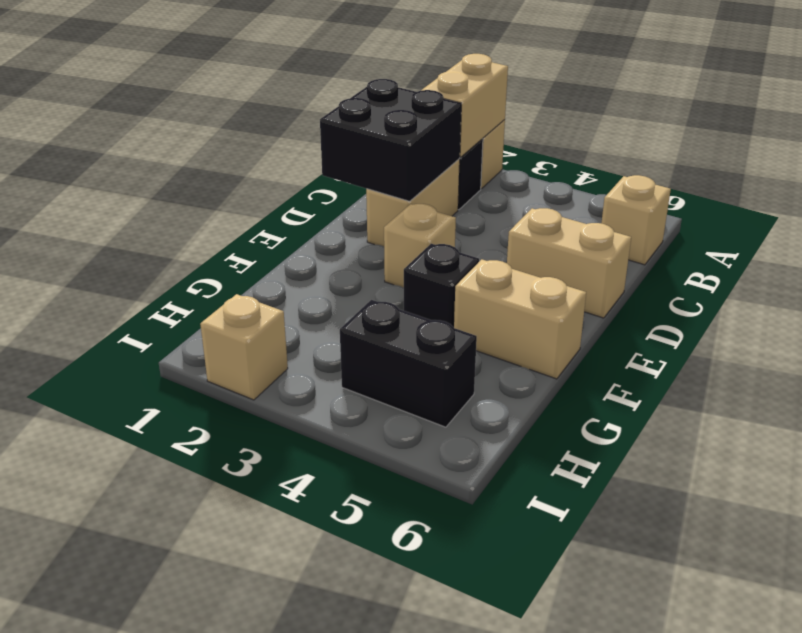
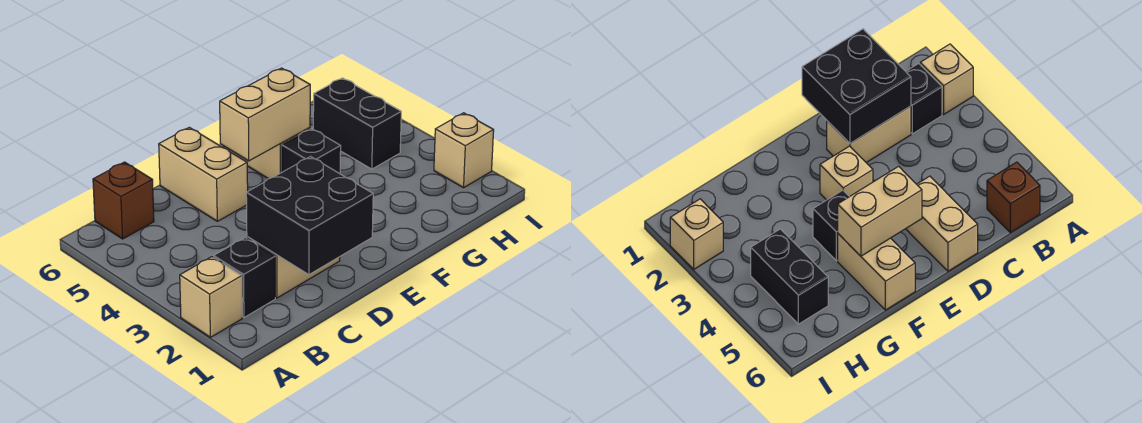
tan 1x2 brick [421,54,508,157] -> tan 1x2 brick moved to [220,68,310,161]
tan 1x1 brick [601,175,671,265] -> brown 1x1 brick [93,162,154,239]

